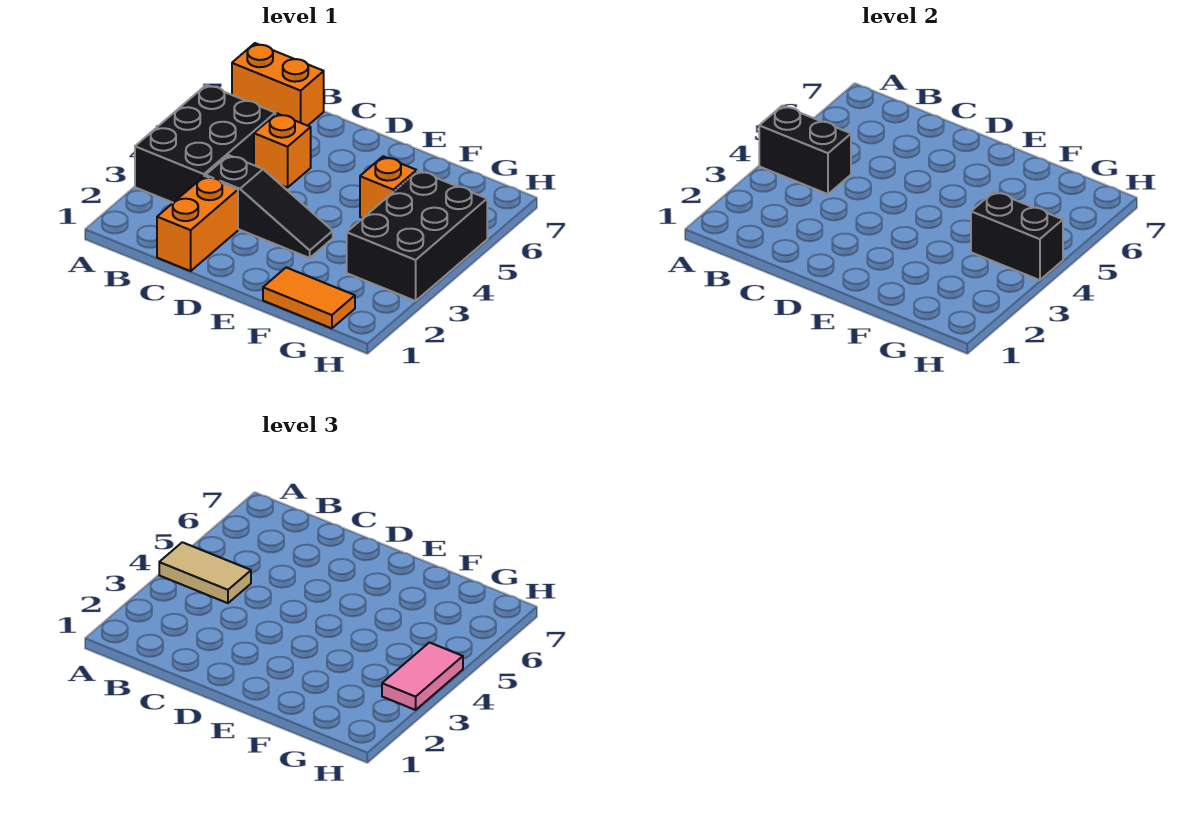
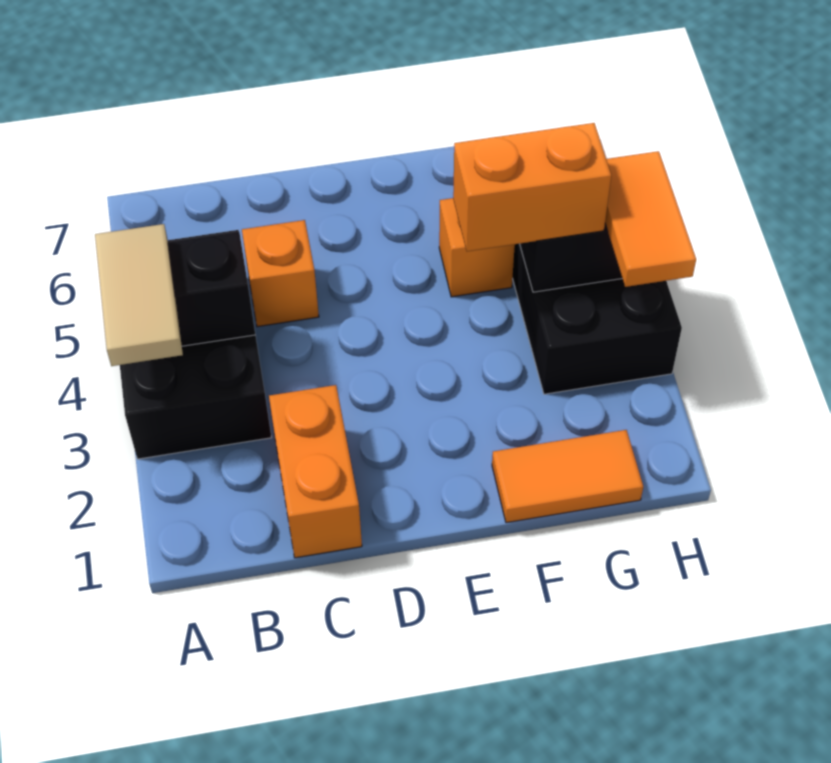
tan 1x2 tile [159,542,251,603] -> tan 1x2 tile turned to [95,224,183,366]
orange 1x2 brick [232,43,324,126] -> orange 1x2 brick moved to [453,123,611,251]
black 1x3 slope [206,155,333,258] -> none
pink 1x2 tile [382,643,463,710] -> orange 1x2 tile [605,151,696,287]

